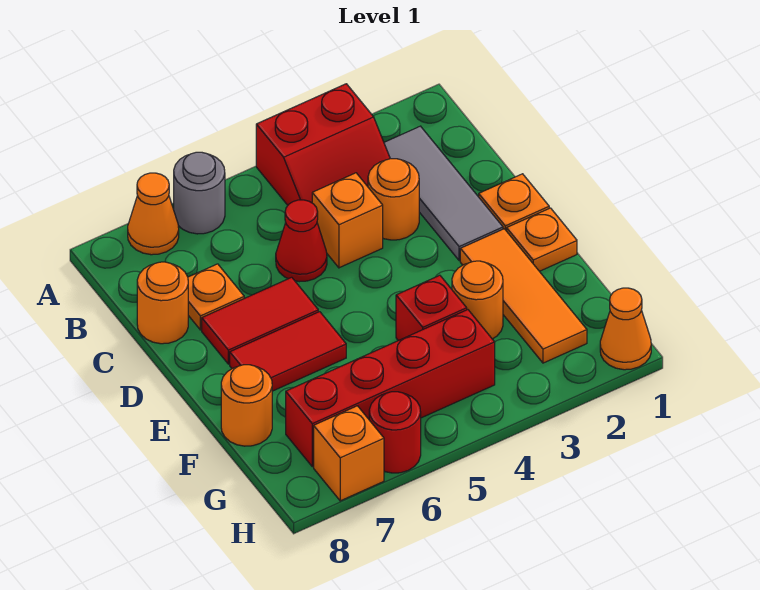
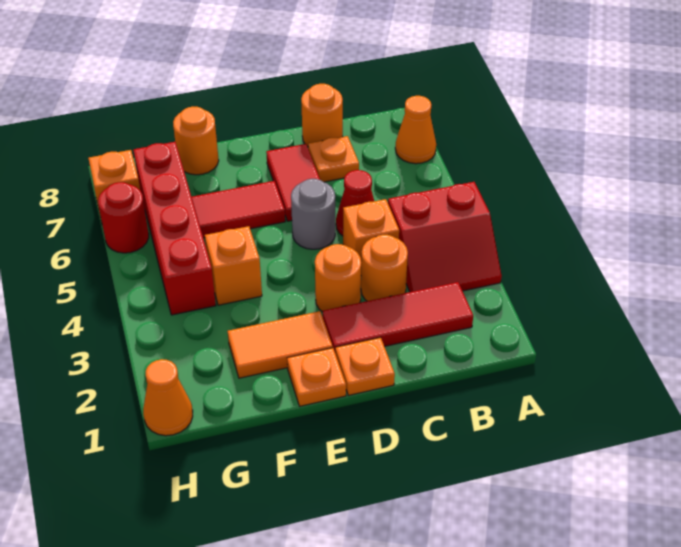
red 2x2 slope [256,84,390,205] -> red 2x2 slope turned to [388,182,502,292]
grey 1x1 round brick [174,152,225,234] -> grey 1x1 round brick moved to [291,179,335,249]
grey 1x3 tile [384,126,503,261] -> red 1x3 tile [323,282,473,352]
orange 1x3 tile [460,229,587,363] -> orange 1x2 tile [228,311,333,378]
red 1x2 tile [230,312,346,391] -> red 1x2 tile turned to [192,181,285,238]
orange 1x1 round brick [452,261,503,339] -> orange 1x1 round brick moved to [315,244,361,312]
red 1x1 brick [396,275,467,341] -> orange 1x1 brick [205,226,262,305]

